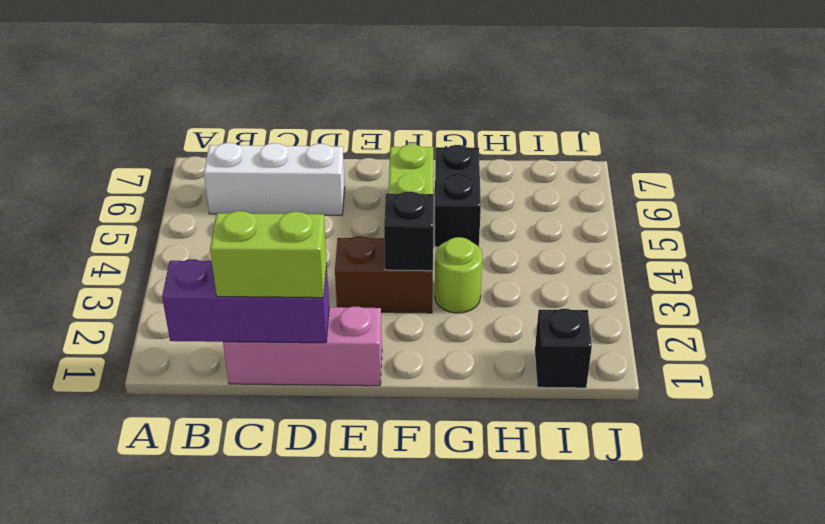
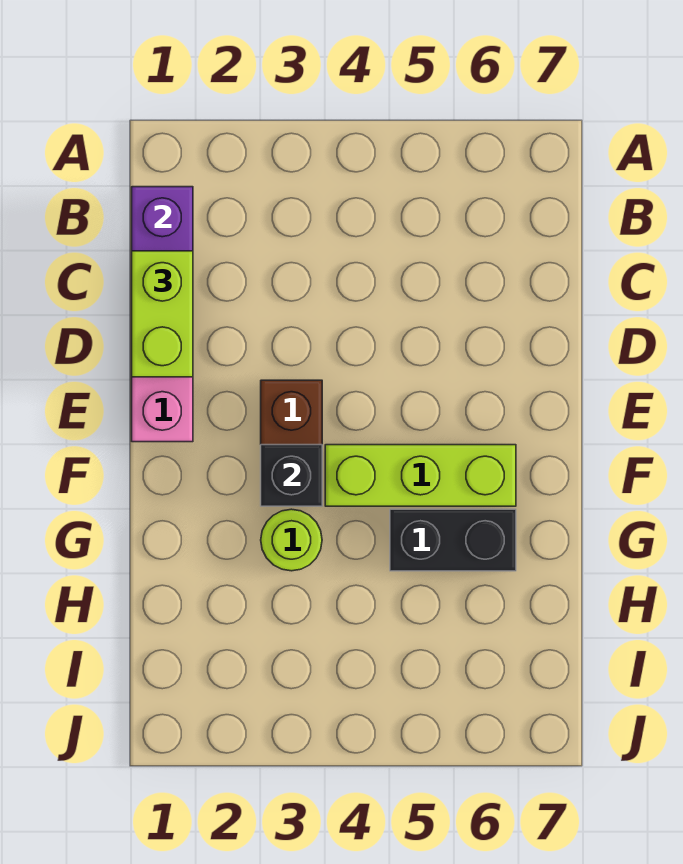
white 1x3 brick [204,143,345,215] -> none
black 1x1 brick [535,309,592,388] -> none

